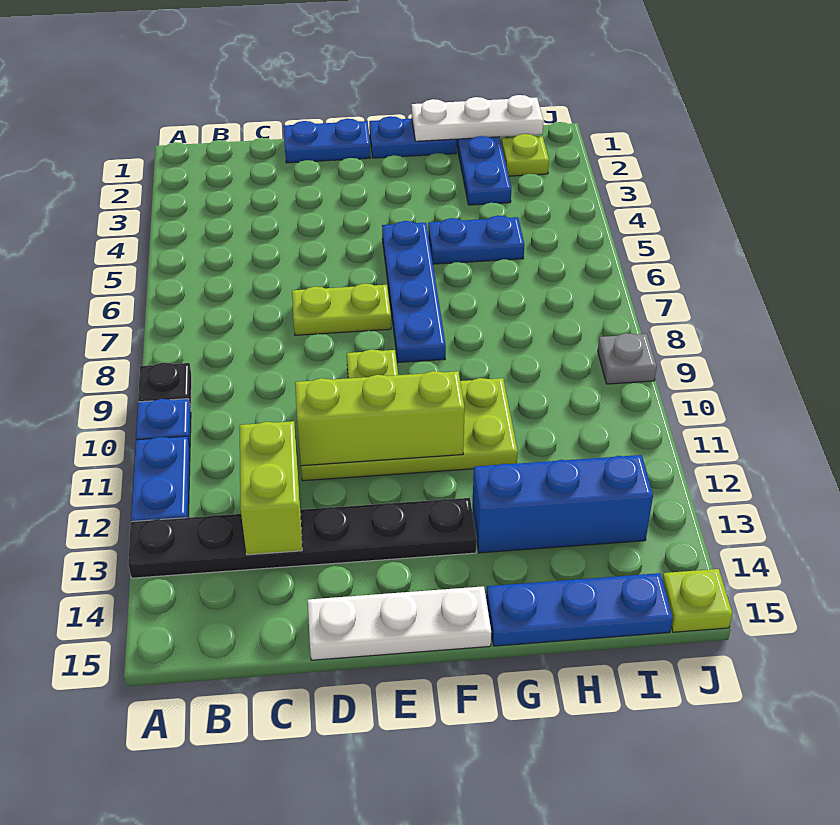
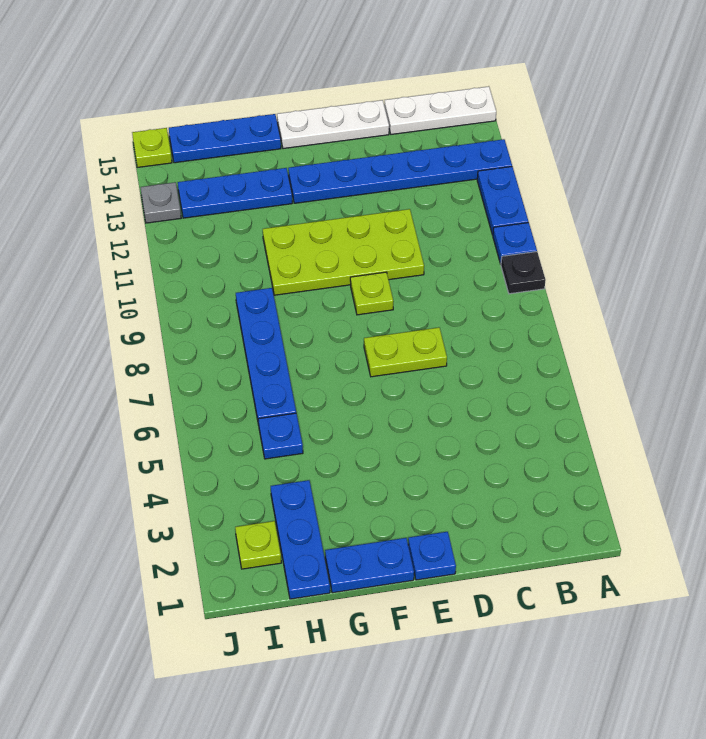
black 1x6 plate [128,498,477,578] -> blue 1x6 plate [288,139,512,203]
lime 1x2 brick [240,421,302,555] -> none
blue 1x2 plate [284,119,370,163] -> blue 1x1 plate [408,532,456,580]
lime 1x3 brick [295,371,465,466] -> none
blue 1x4 plate [382,221,446,363] -> blue 1x4 plate moved to [236,288,296,425]
white 1x3 plate [412,95,543,141] -> white 1x3 plate moved to [384,86,496,134]
blue 1x2 plate [428,216,524,264] -> blue 1x1 plate [258,413,303,459]
blue 1x3 brick [472,455,653,553] -> blue 1x3 plate [178,168,292,218]
grey 1x1 plate [598,333,657,384] -> grey 1x1 plate moved to [141,182,181,223]

